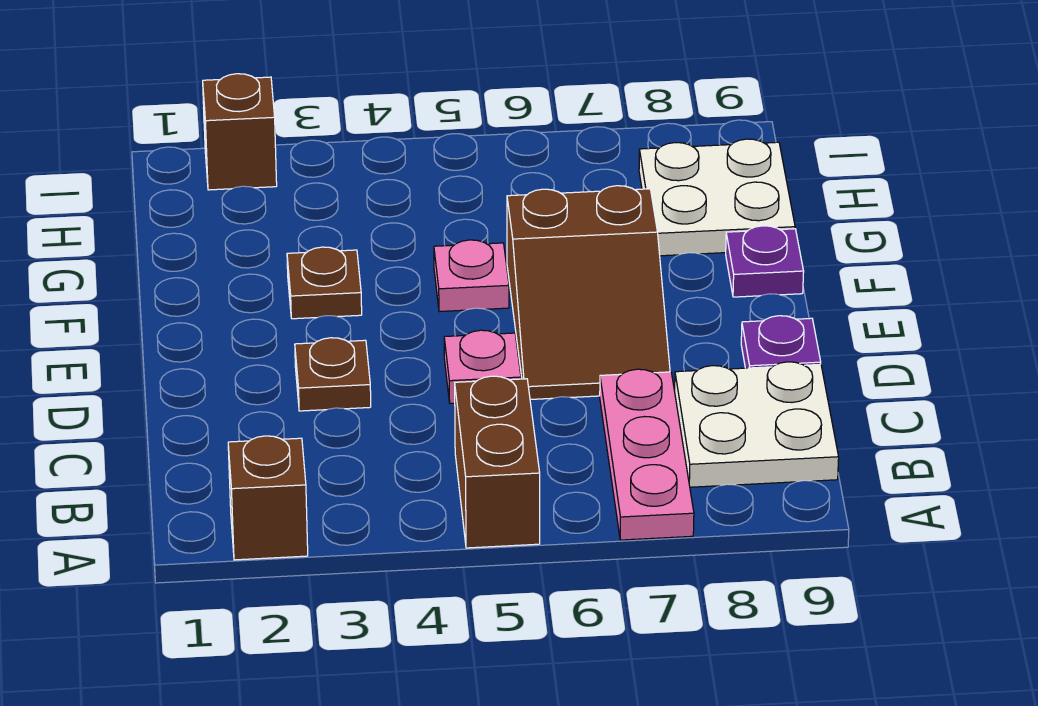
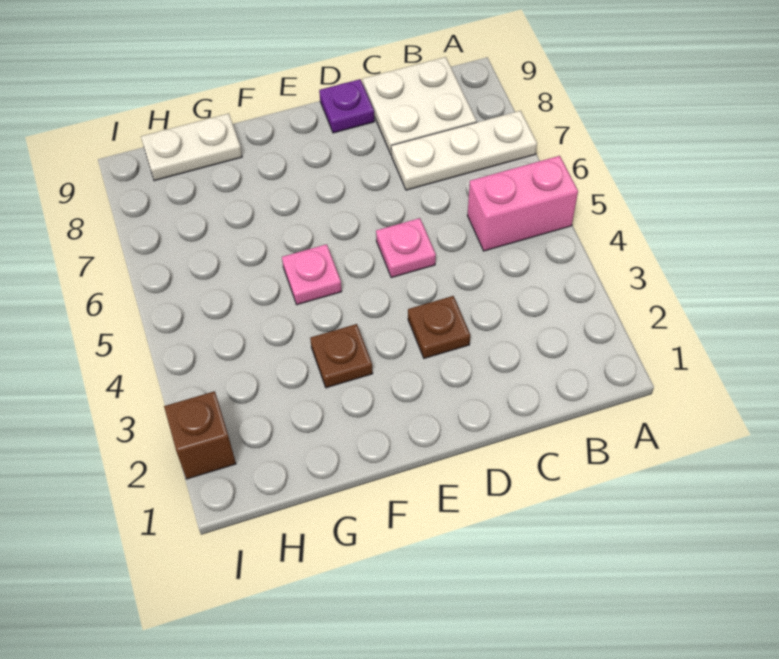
brown 1x1 brick [228,436,308,560] -> none
brown 1x2 brick [455,376,540,548] -> pink 1x2 brick [468,156,578,251]
pink 1x3 plate [600,369,694,540] -> white 1x3 plate [391,111,537,190]
brown 2x3 slope [507,186,670,399] -> none
purple 1x1 plate [726,226,804,297] -> none
white 2x2 plate [639,139,795,256] -> white 1x2 plate [141,113,242,181]

